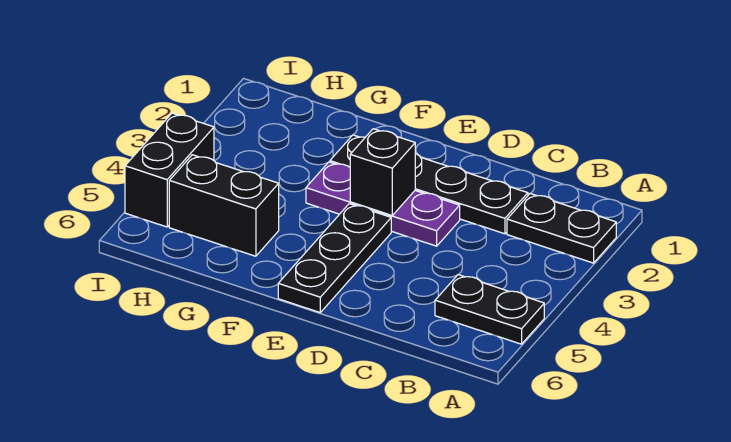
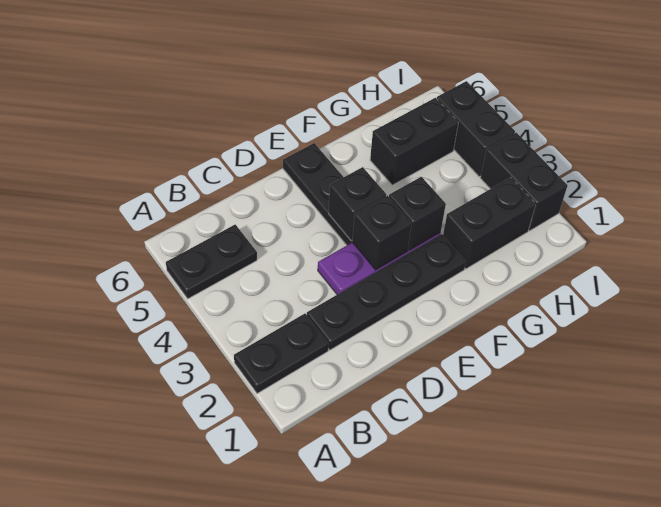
none -> black 1x1 brick [329,167,386,241]
none -> black 1x1 brick [389,177,446,250]
none -> black 1x2 brick [443,177,536,269]
none -> black 1x2 brick [480,133,568,231]

